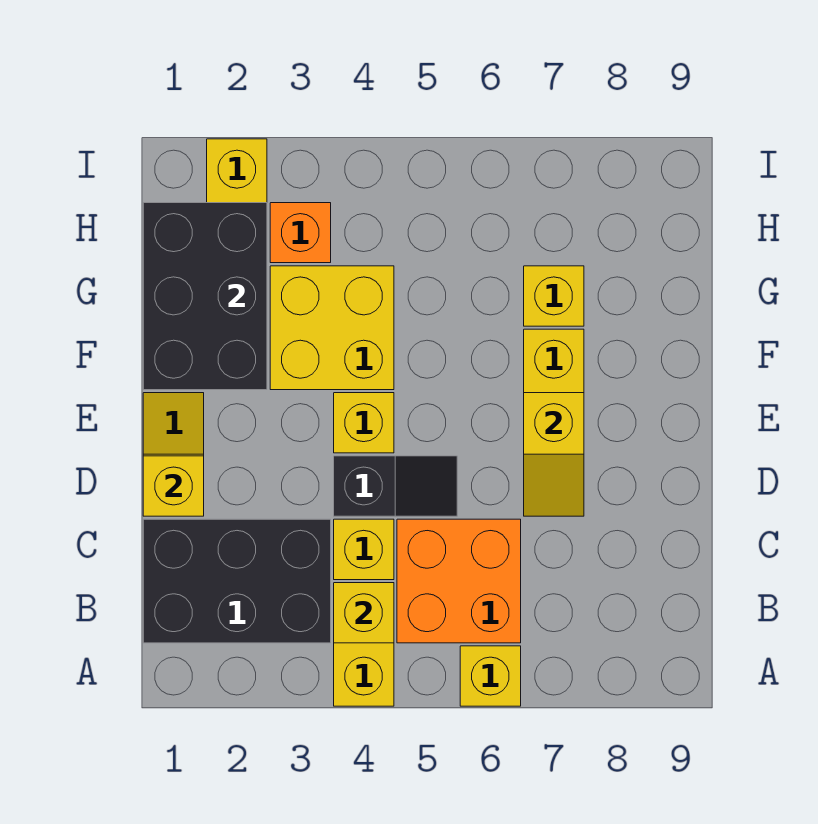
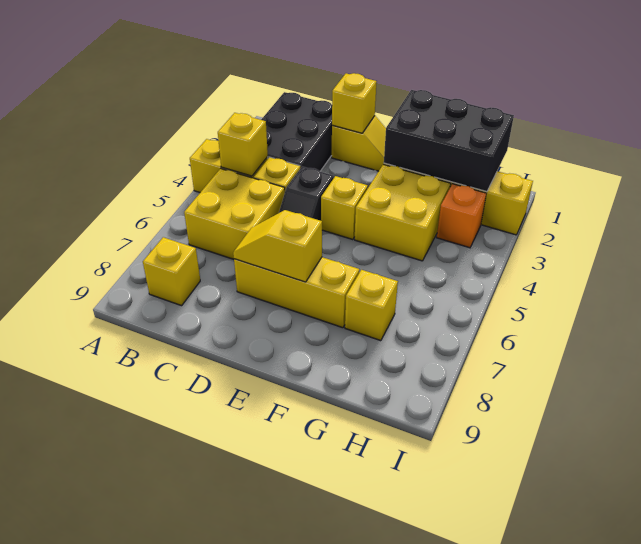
yellow 1x1 brick [460,646,521,706] -> yellow 1x1 brick moved to [143,237,200,306]
orange 2x2 brick [397,519,521,643] -> yellow 2x2 brick [184,169,285,259]

